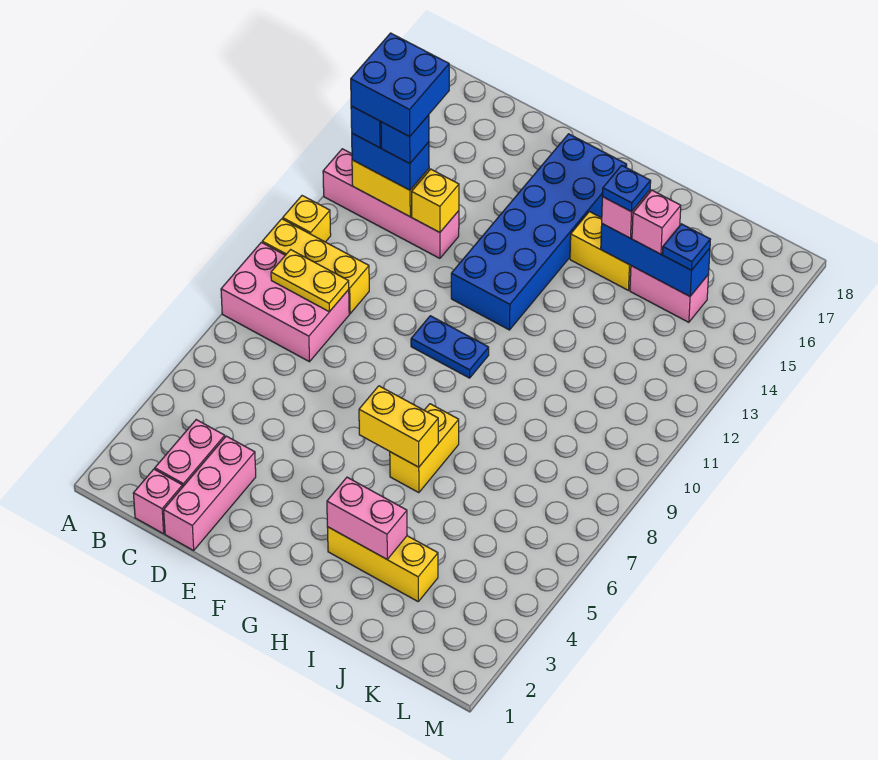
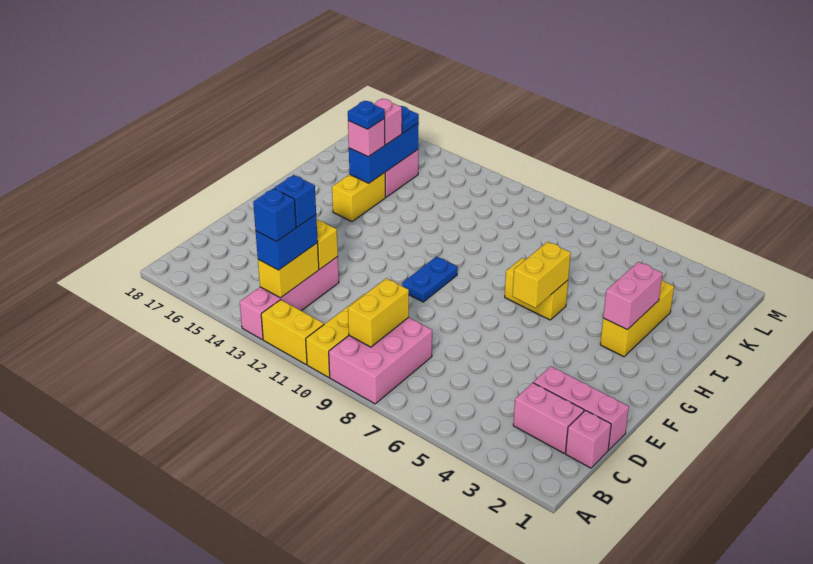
yellow 1x1 brick [283,196,331,242] -> yellow 1x2 brick [261,300,324,365]
yellow 1x2 plate [271,250,349,312] -> yellow 1x2 brick [348,278,409,347]
blue 2x2 brick [351,33,449,137] -> none
blue 2x6 brick [451,134,627,330] -> none

